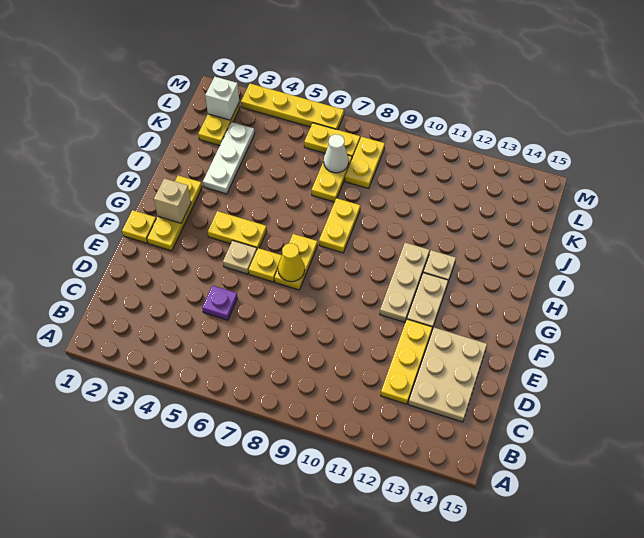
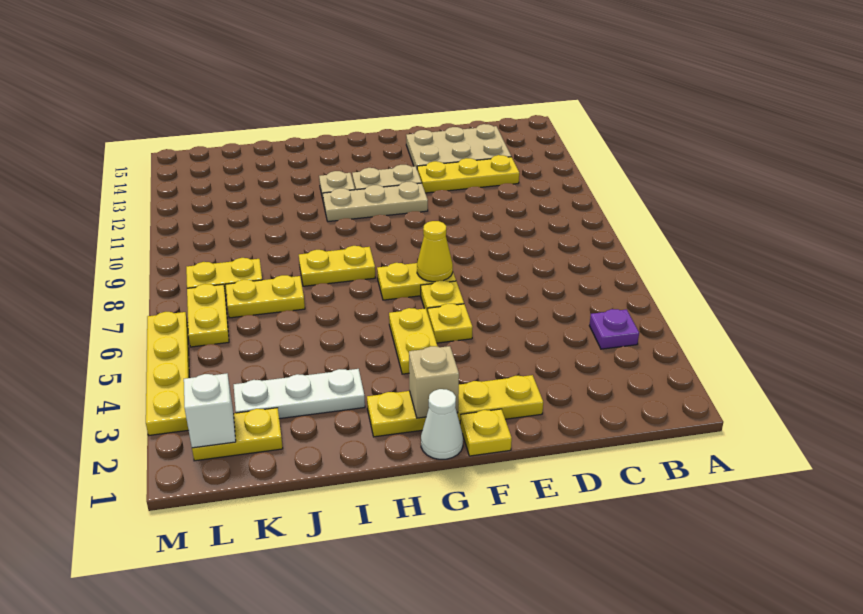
purple 1x1 plate [202,286,237,320] -> purple 1x1 plate moved to [589,309,639,349]
yellow 1x3 plate [147,175,202,251] -> yellow 1x4 plate [367,375,543,437]
tan 1x1 plate [223,241,257,274] -> yellow 1x1 plate [428,304,473,343]
white 1x1 cone [324,134,349,173] -> white 1x1 cone moved to [421,389,463,459]

